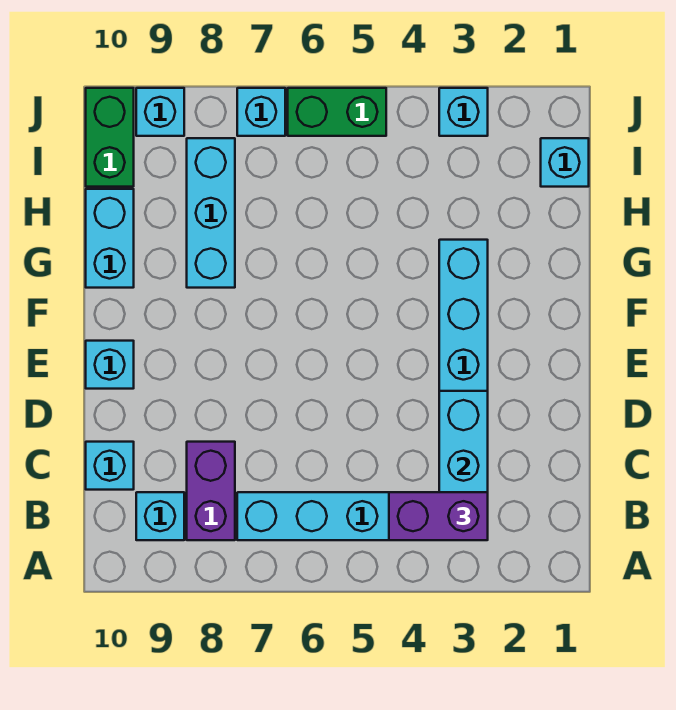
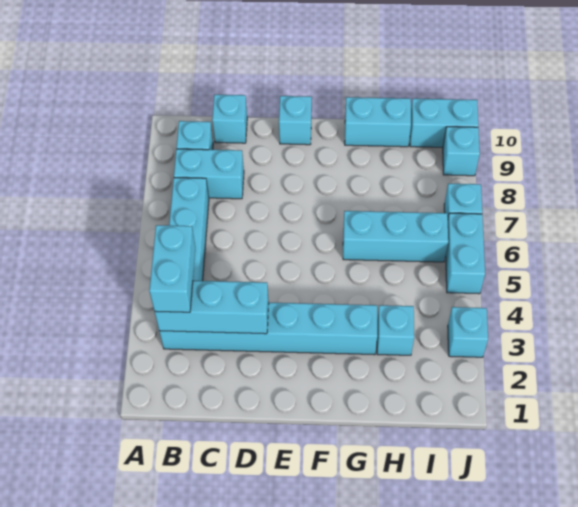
purple 1x2 brick [389,492,488,540] -> cyan 1x2 brick [149,225,195,312]
purple 1x2 brick [187,442,235,540] -> cyan 1x2 brick [174,149,244,199]
cyan 1x3 brick [187,138,235,288] -> cyan 1x3 brick moved to [343,211,448,262]
cyan 1x1 brick [541,138,589,187] -> cyan 1x1 brick moved to [377,305,414,355]
green 1x2 brick [86,88,134,187] -> cyan 1x2 brick [410,99,478,147]
green 1x2 brick [288,88,386,136] -> cyan 1x2 brick [446,213,485,294]

